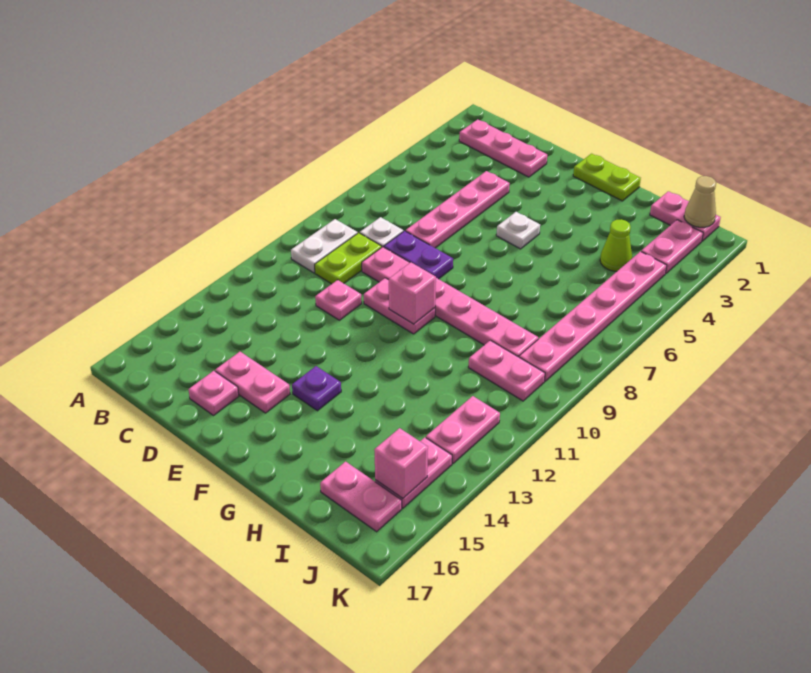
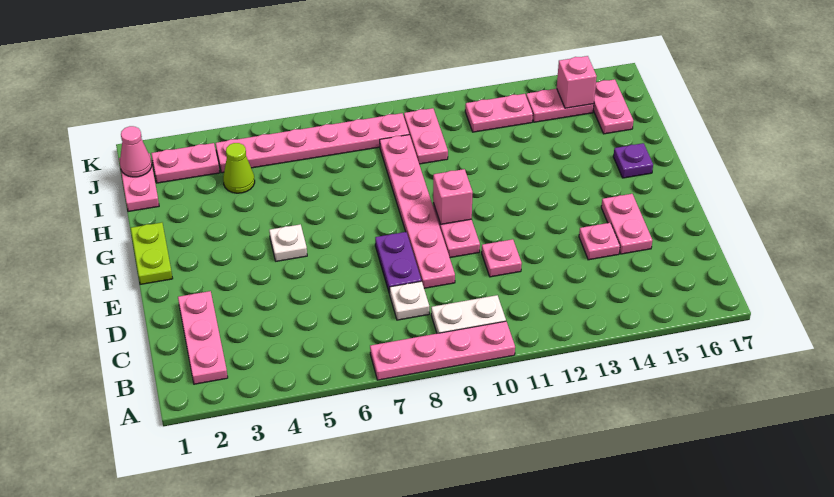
lime 1x2 plate [315,233,382,284] -> none
pink 1x4 plate [406,171,510,248] -> pink 1x4 plate moved to [370,321,515,380]
pink 1x1 plate [188,371,239,415] -> pink 1x1 plate moved to [579,223,620,260]
purple 1x1 plate [292,366,341,411] -> purple 1x1 plate moved to [613,143,653,178]
tan 1x1 cone [684,176,716,227] -> pink 1x1 cone [120,126,152,177]

